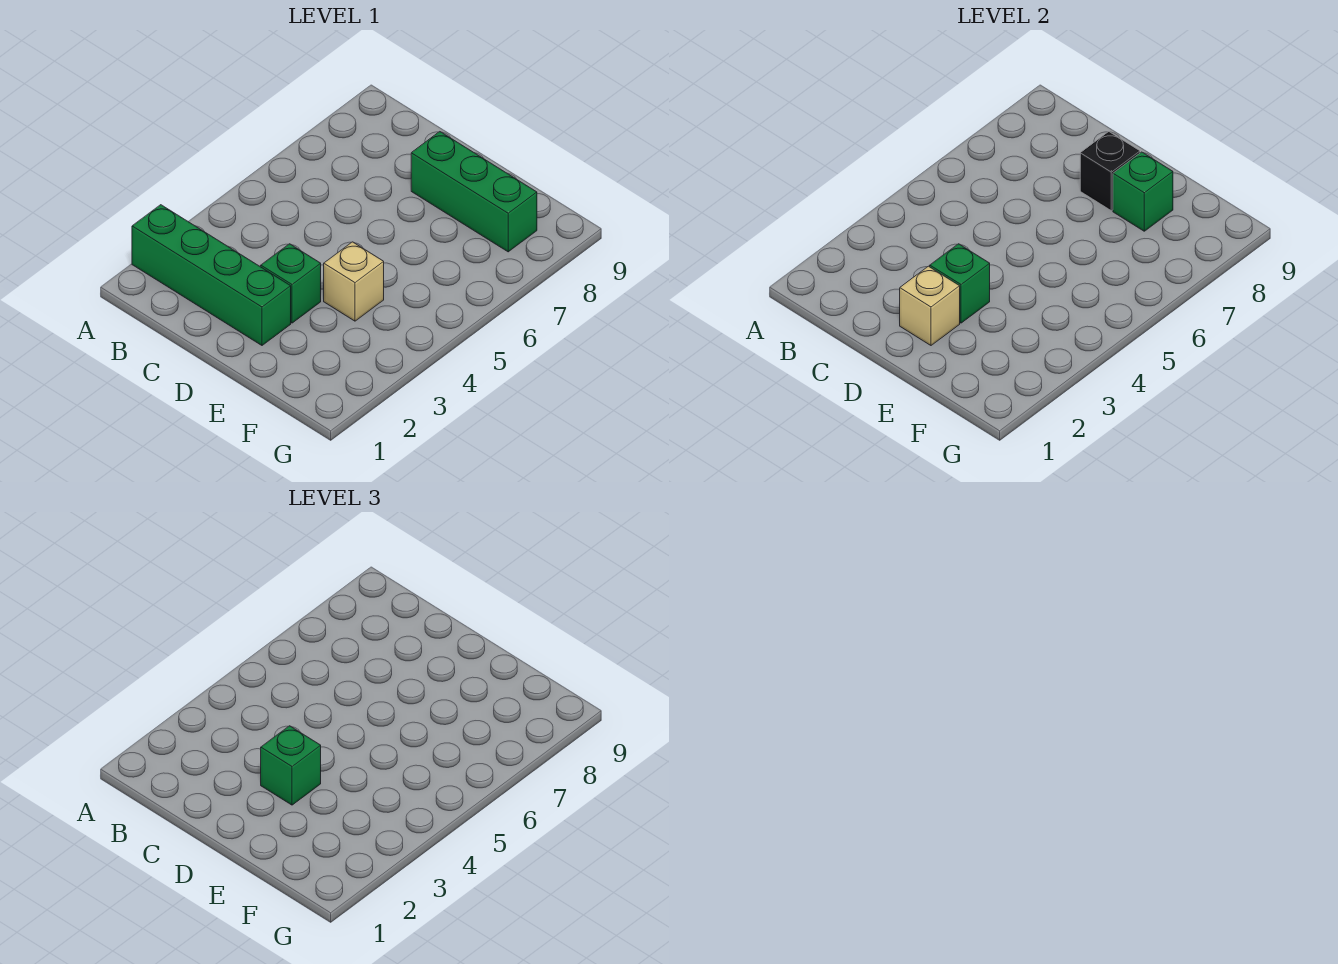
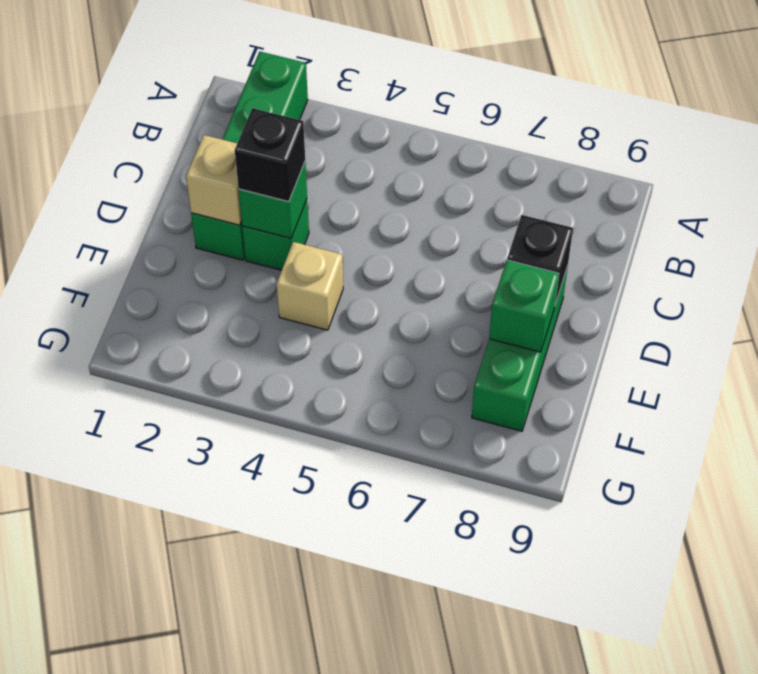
green 1x1 brick [261,726,321,805] -> black 1x1 brick [235,108,305,202]

